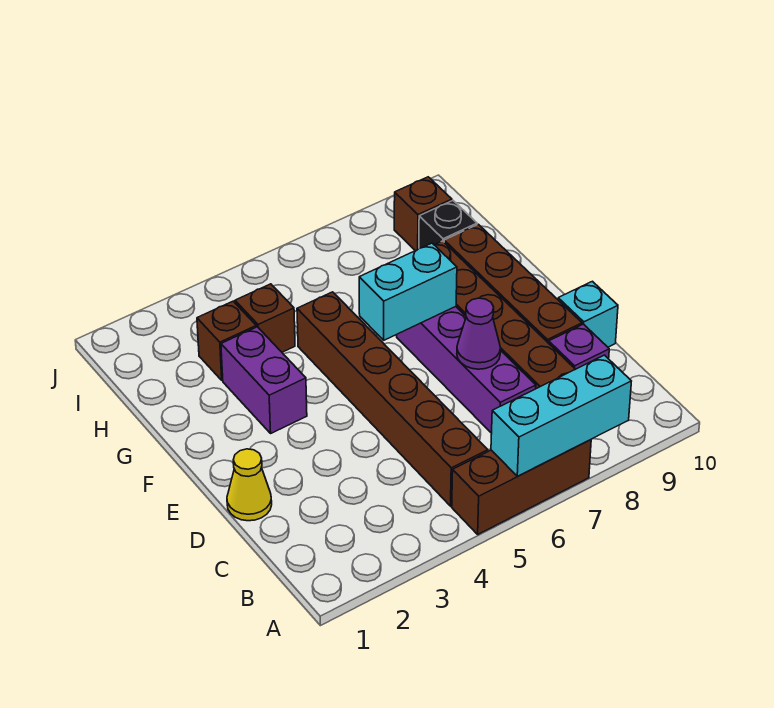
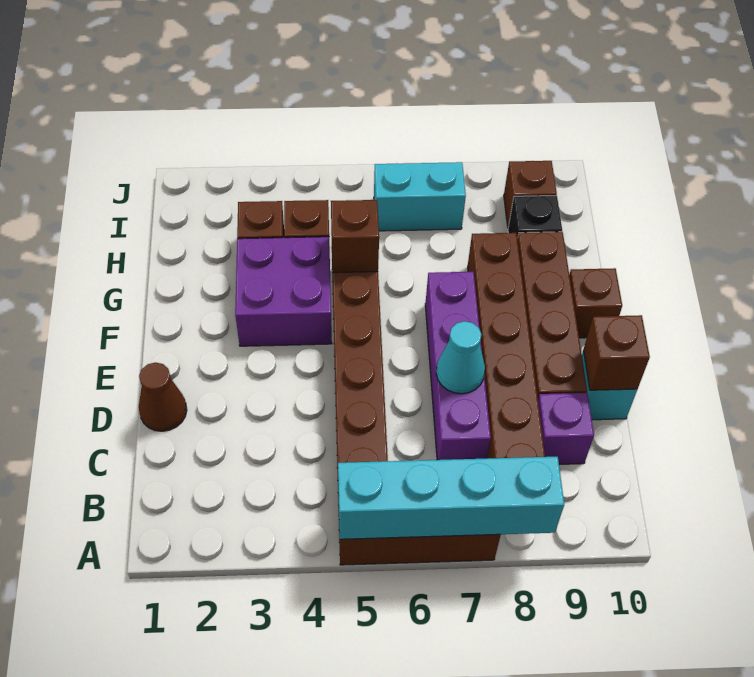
cyan 1x3 brick [491,355,631,476] -> cyan 1x4 brick [338,457,564,539]
yellow 1x1 cone [227,449,272,521] -> brown 1x1 cone [139,362,187,431]
purple 1x1 cone [457,298,500,369] -> cyan 1x1 cone [436,321,485,394]
none -> brown 1x1 brick [583,315,650,390]
purple 1x2 brick [221,327,307,433] -> purple 2x2 brick [235,237,332,346]
cyan 1x2 brick [359,243,457,340] -> cyan 1x2 brick moved to [374,162,466,231]
none -> brown 1x1 brick [569,268,622,338]
none -> brown 1x1 brick [331,200,379,273]

